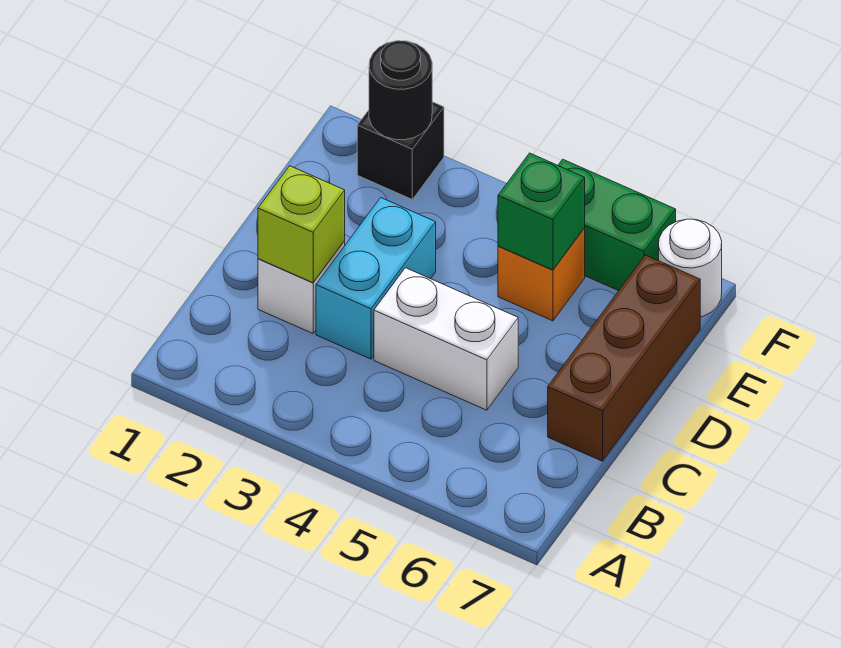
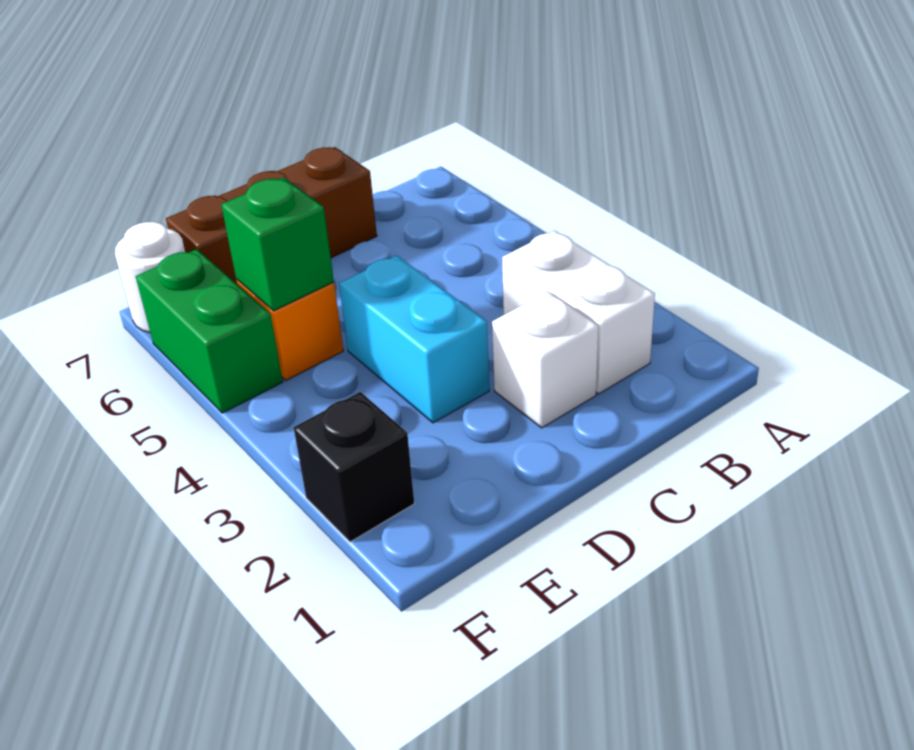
lime 1x1 brick [258,166,345,283] -> none
cyan 1x2 brick [316,198,436,359] -> cyan 1x2 brick turned to [339,255,489,423]
white 1x2 brick [374,268,518,410] -> white 1x2 brick moved to [502,230,655,394]
black 1x1 round brick [369,41,432,140] -> none

